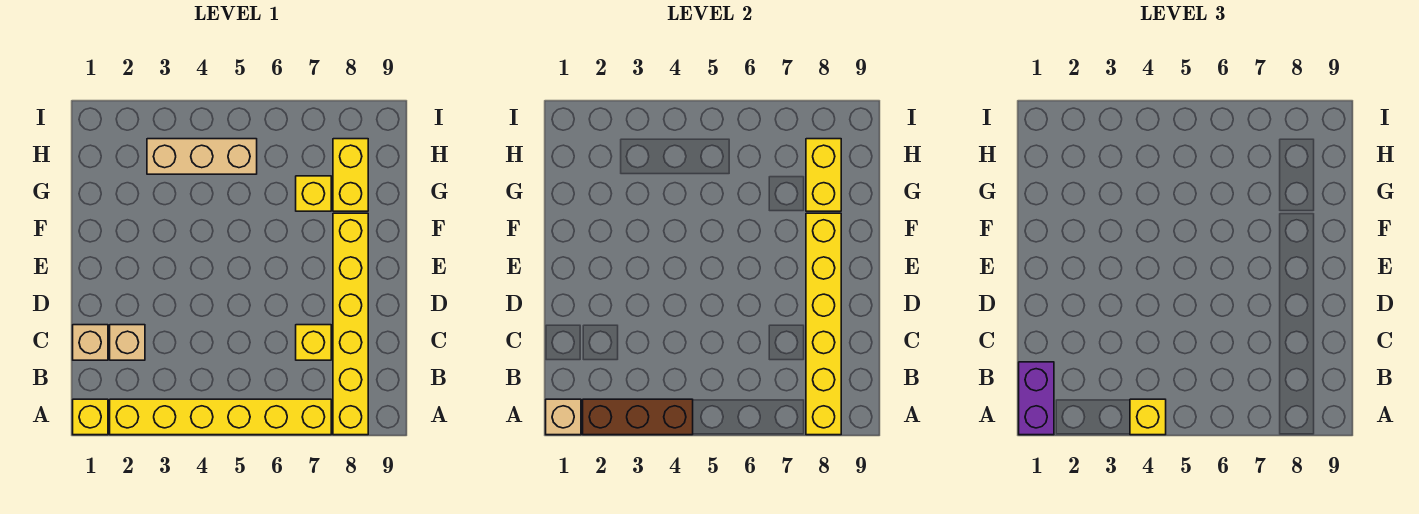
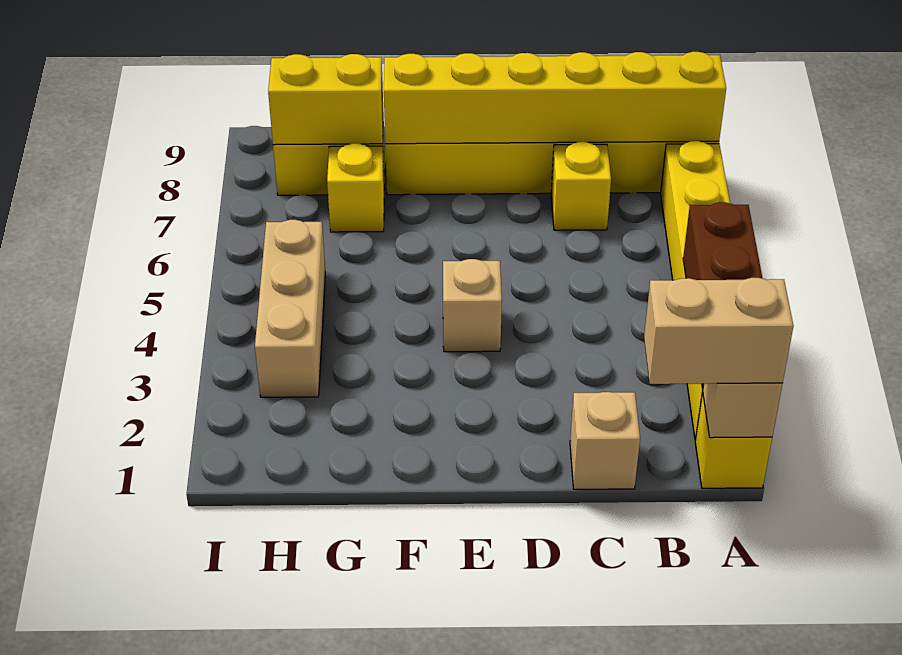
purple 1x2 brick [1019,362,1054,435] -> tan 1x2 brick [644,278,794,384]
yellow 1x1 brick [1130,399,1166,435] -> none
tan 1x1 brick [110,325,145,360] -> tan 1x1 brick moved to [443,259,502,352]

